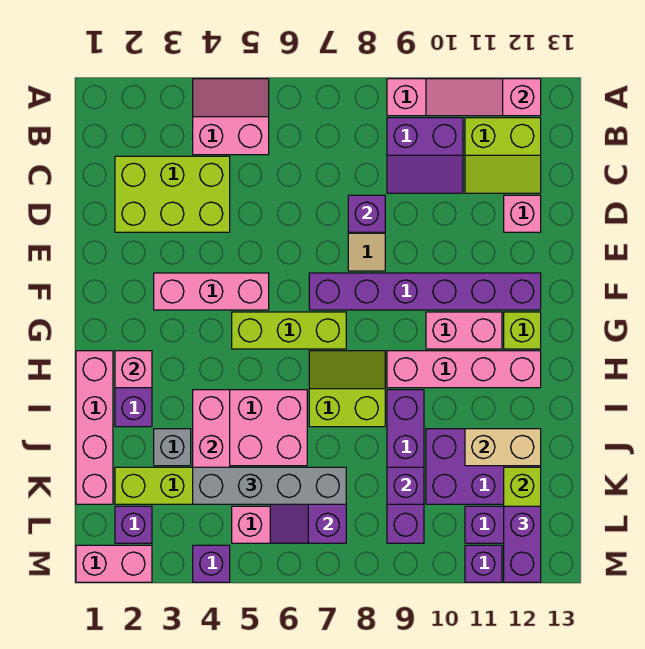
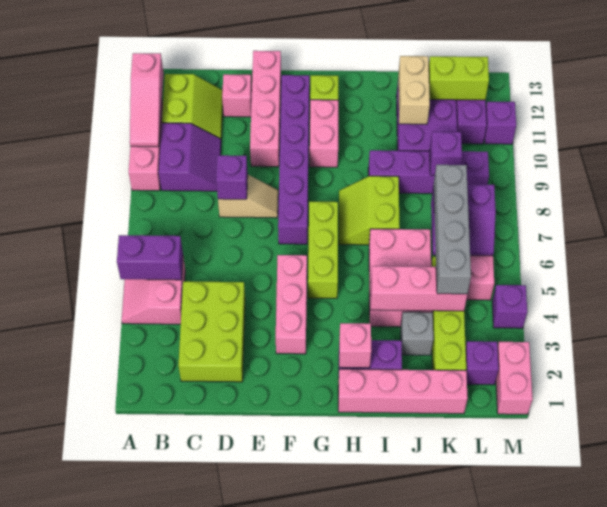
pink 1x4 brick [387,351,541,388] -> pink 1x4 brick moved to [250,51,281,167]
purple 1x2 brick [504,506,541,582] -> purple 1x2 brick moved to [117,235,183,280]

